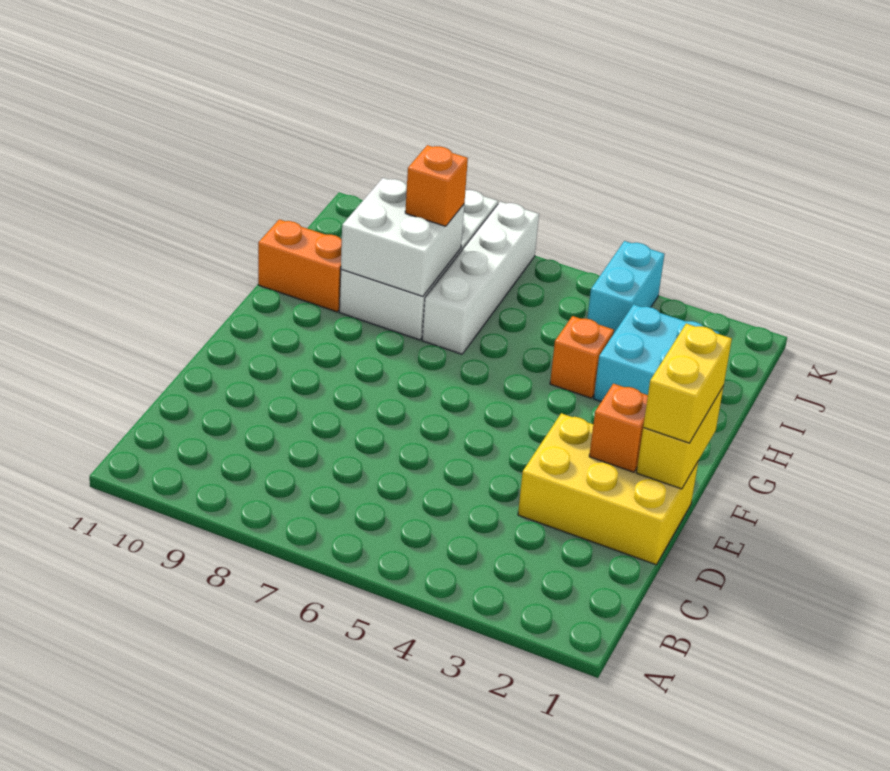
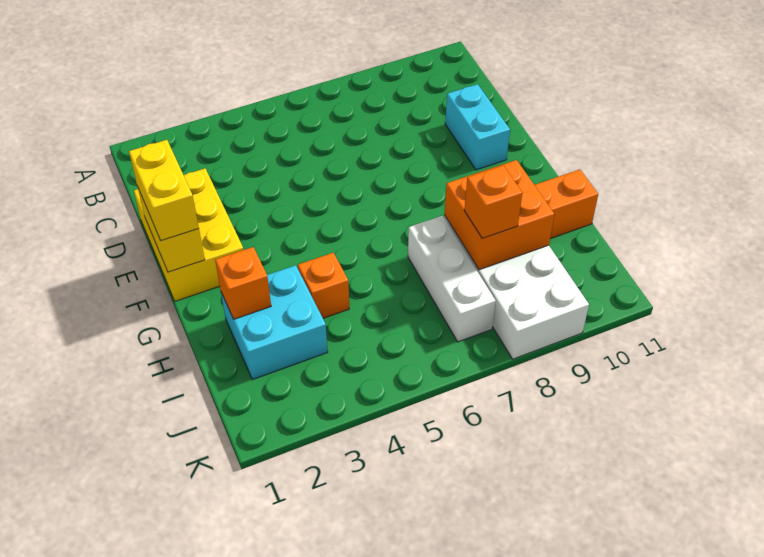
yellow 2x3 brick [518,413,698,565] -> yellow 2x3 brick turned to [134,169,243,301]
orange 1x1 brick [589,384,648,472] -> orange 1x1 brick moved to [215,247,271,319]
white 1x4 brick [422,202,539,354] -> white 1x3 brick [408,216,496,342]
white 2x2 brick [341,178,464,296] -> orange 2x2 brick [444,160,554,270]
cyan 1x2 brick [587,241,664,333] -> cyan 1x2 brick moved to [445,84,510,170]

